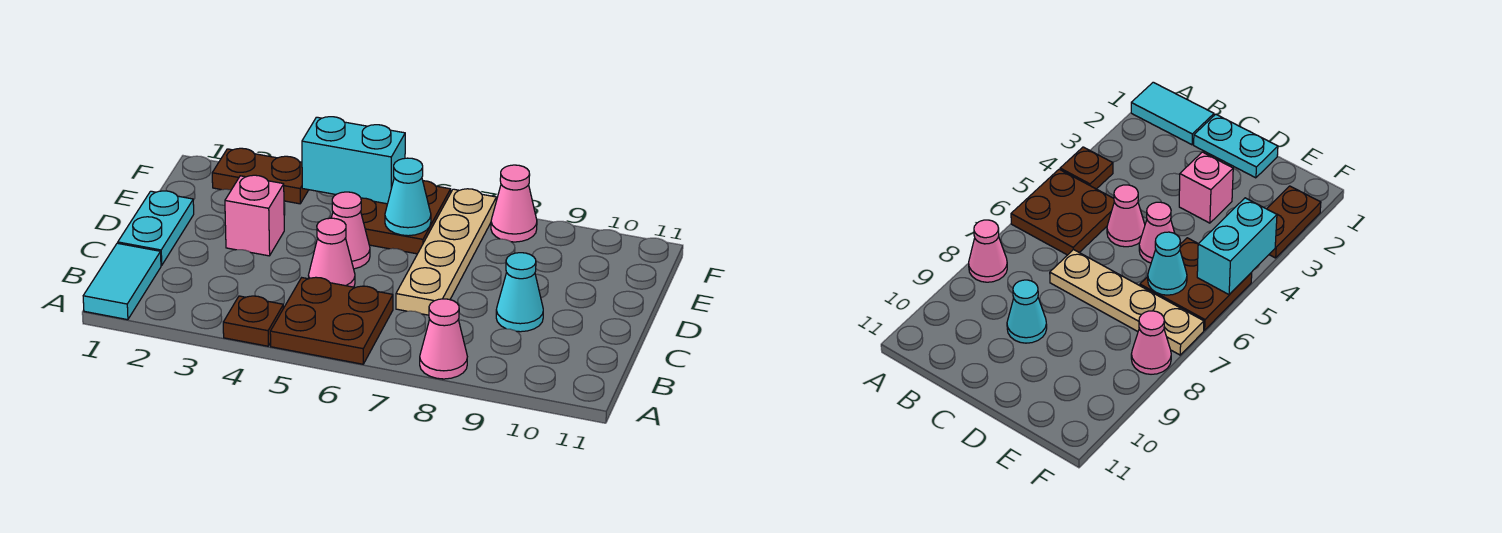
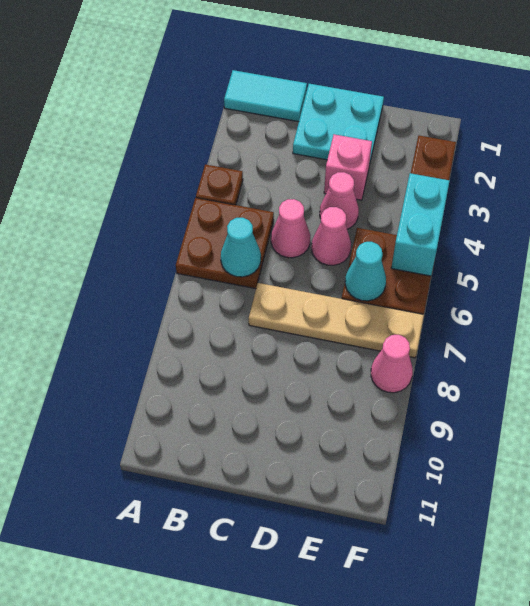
pink 1x1 cone [420,299,467,379] -> pink 1x1 cone moved to [320,172,359,229]
cyan 1x2 plate [118,191,194,265] -> cyan 2x2 plate [293,84,384,166]
cyan 1x1 cone [496,253,543,332] -> cyan 1x1 cone moved to [221,218,261,277]

